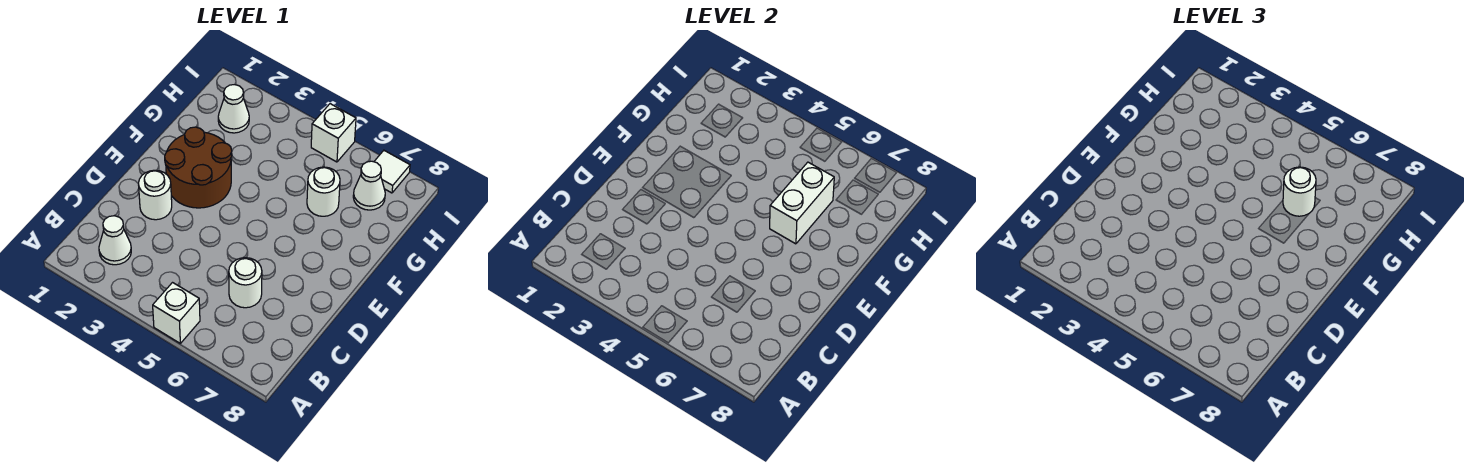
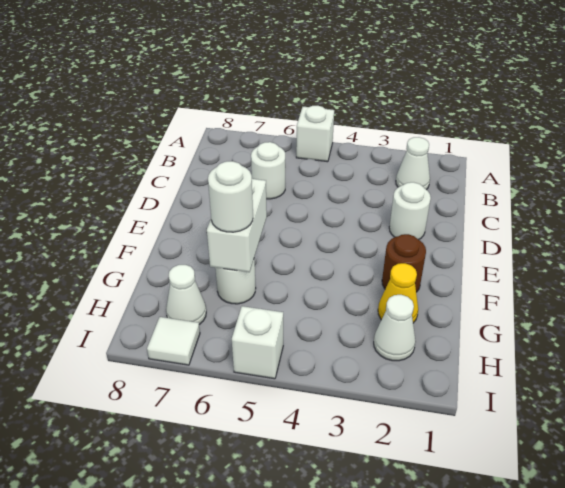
brown 2x2 round brick [165,127,232,208] -> brown 1x1 round brick [382,234,426,292]
none -> yellow 1x1 cone [378,263,418,323]

